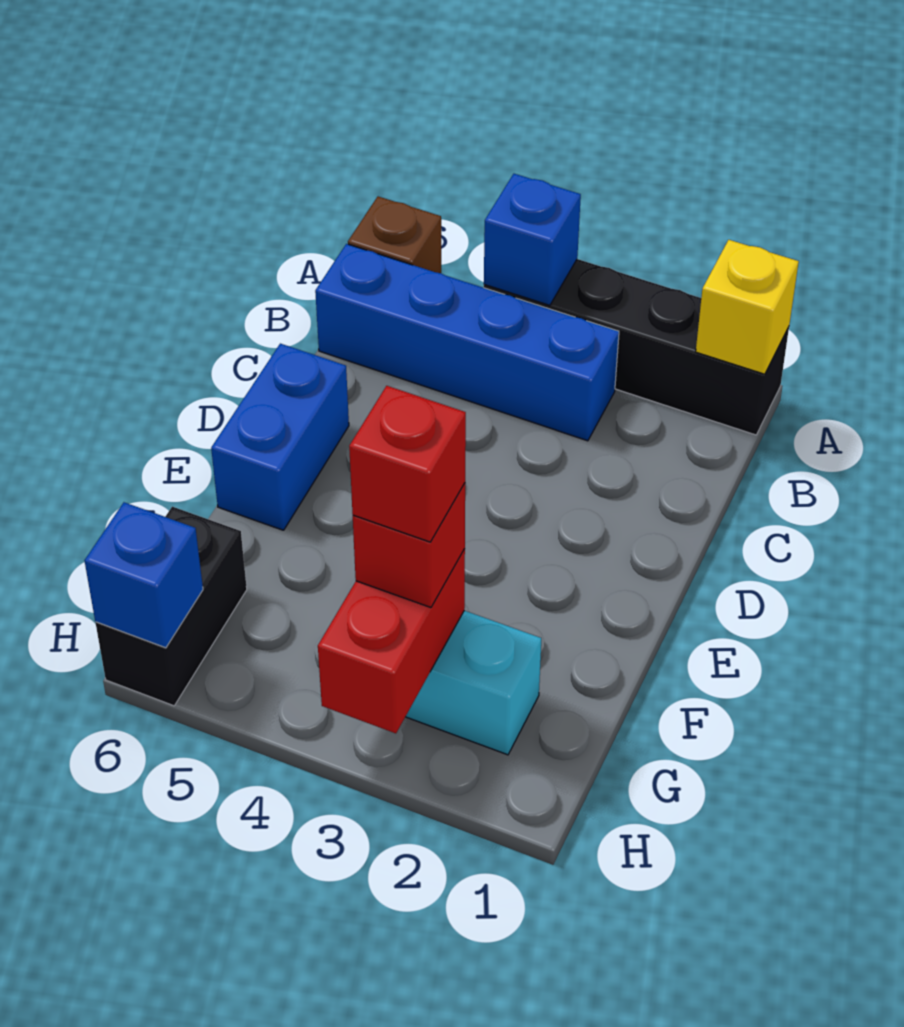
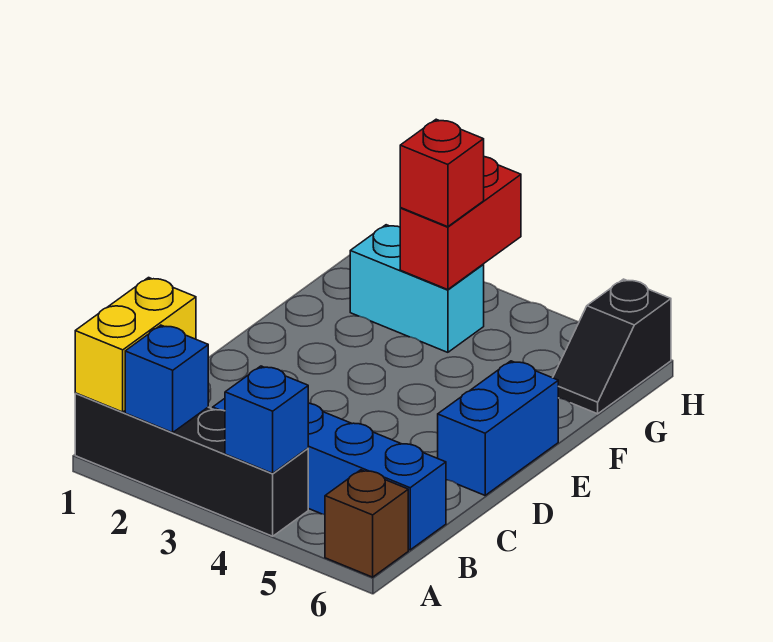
yellow 1x1 brick [696,240,799,374] -> yellow 1x2 brick [75,278,196,412]
red 1x1 brick [349,386,466,542] -> none
black 1x2 brick [95,507,247,706] -> black 1x2 slope [553,279,671,414]
blue 1x1 brick [84,502,203,648] -> blue 1x1 brick moved to [125,325,208,432]

